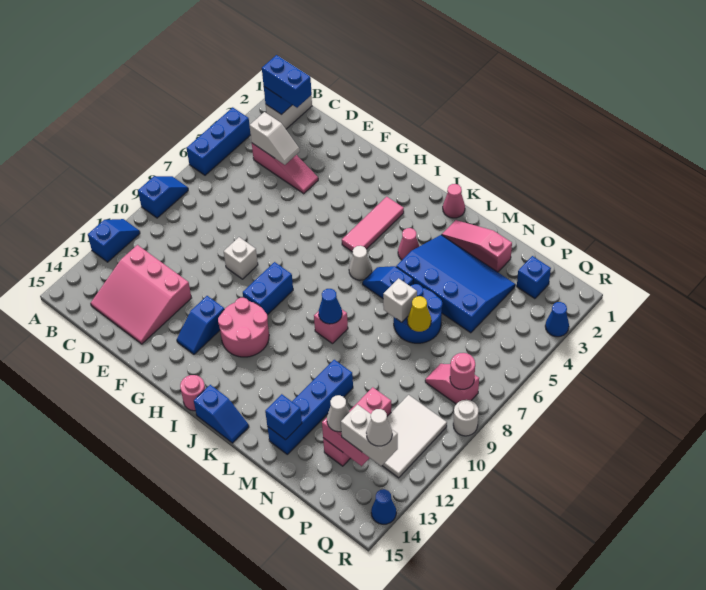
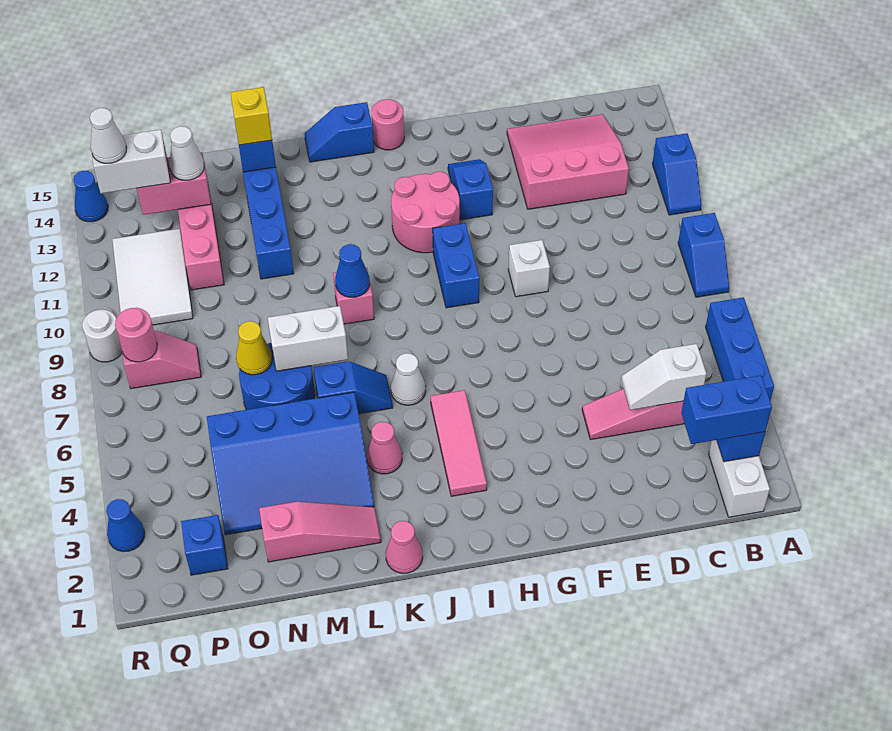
white 1x1 brick [383,278,417,322] -> white 1x2 brick [268,306,348,371]
none -> yellow 1x1 brick [230,87,272,145]

